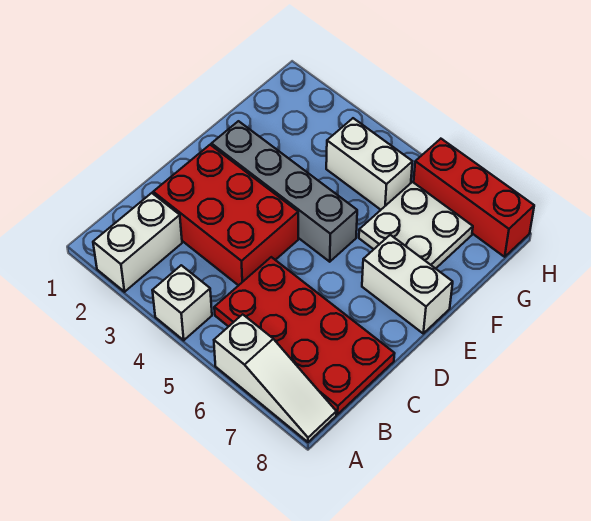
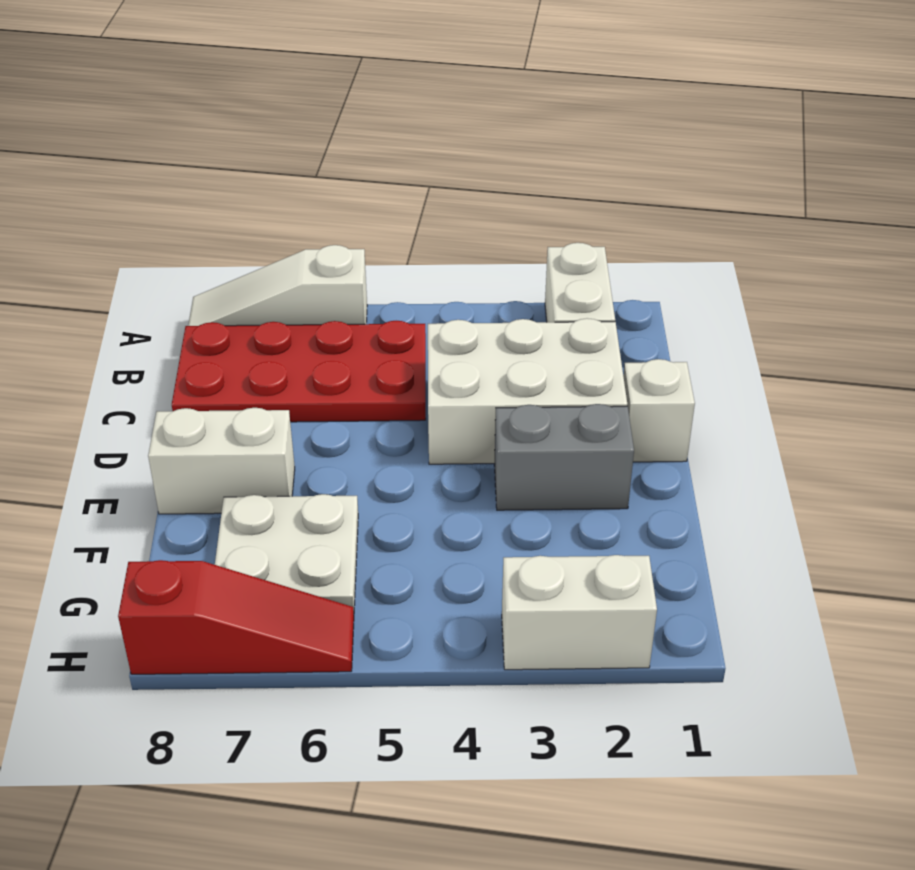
white 1x1 brick [152,265,212,340] -> white 1x1 brick moved to [623,359,695,462]
red 2x3 brick [153,145,298,286] -> white 2x3 brick [428,318,627,464]
grey 1x4 brick [212,121,357,262] -> grey 1x2 brick [494,404,634,510]
white 1x2 brick [326,118,413,210] -> white 1x2 brick moved to [502,555,657,670]
red 1x3 brick [414,139,534,257] -> red 1x3 slope [118,560,354,674]

